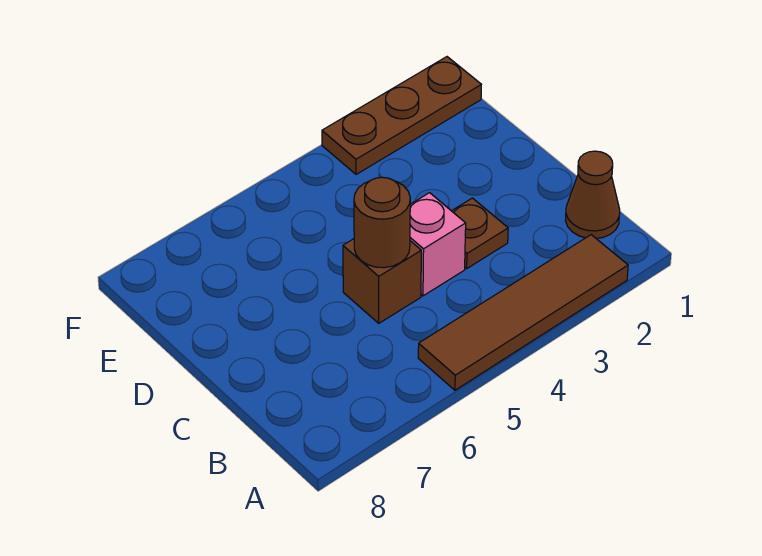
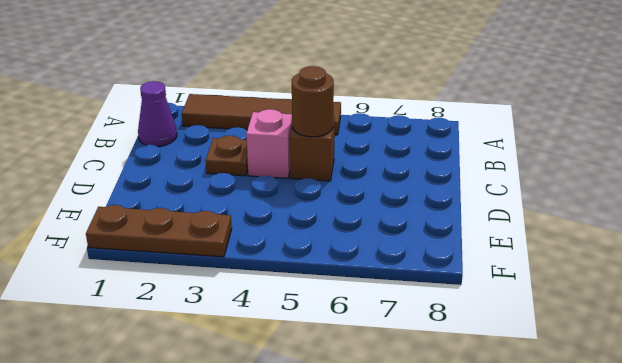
brown 1x1 cone [565,151,620,239] -> purple 1x1 cone [138,81,177,146]

